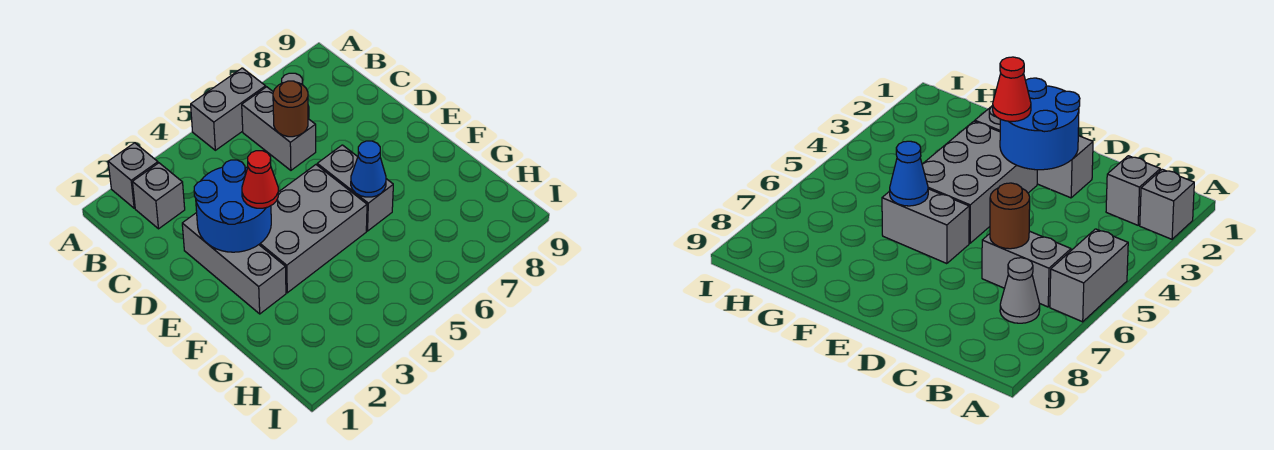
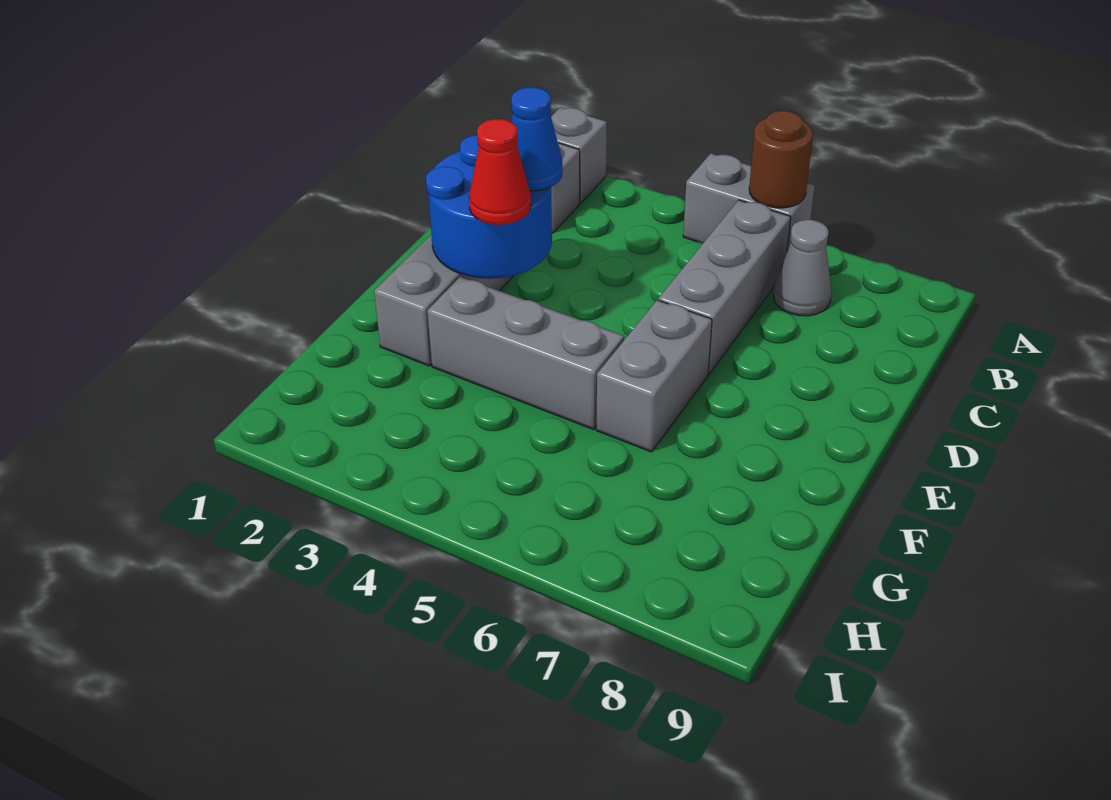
grey 1x2 brick [242,87,316,170] -> grey 1x3 brick [658,200,791,374]
brown 1x1 round brick [273,81,308,137] -> brown 1x1 round brick moved to [749,111,813,208]
grey 2x3 brick [259,165,367,293] -> grey 1x3 brick [427,277,624,429]
blue 1x1 cone [351,141,386,197] -> blue 1x1 cone moved to [511,87,563,191]

